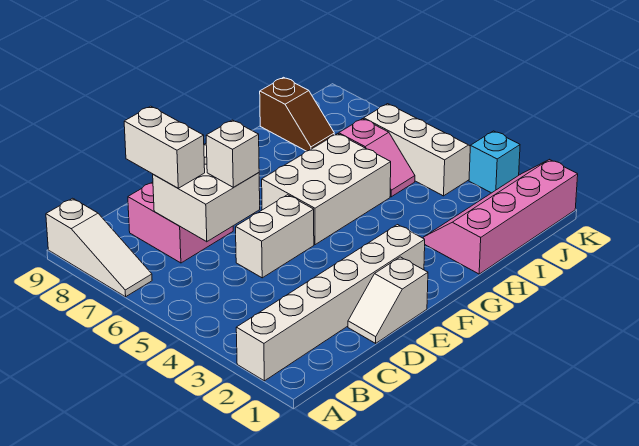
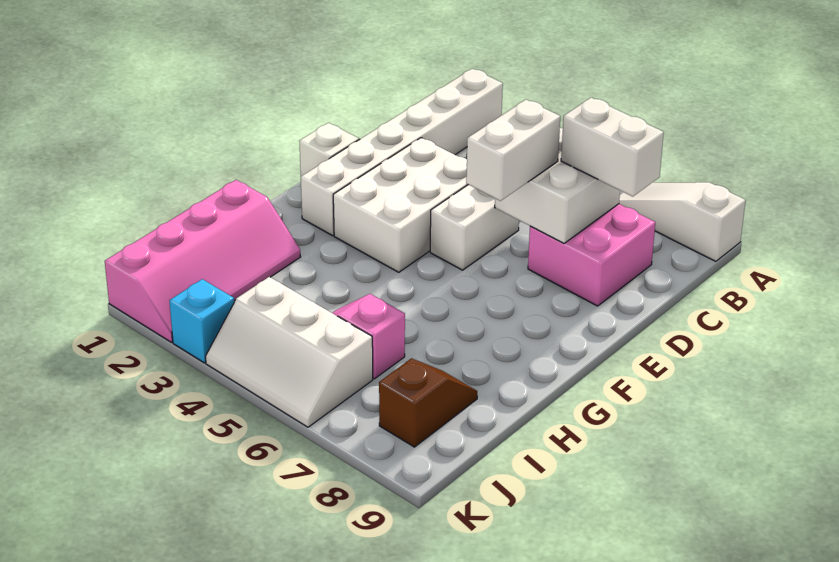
white 1x1 brick [206,120,259,187] -> white 1x2 brick [466,100,560,201]
white 2x3 brick [262,134,391,245] -> white 2x3 brick moved to [333,138,468,272]
brown 1x2 slope [260,77,334,151] -> brown 1x2 slope turned to [379,358,477,447]

